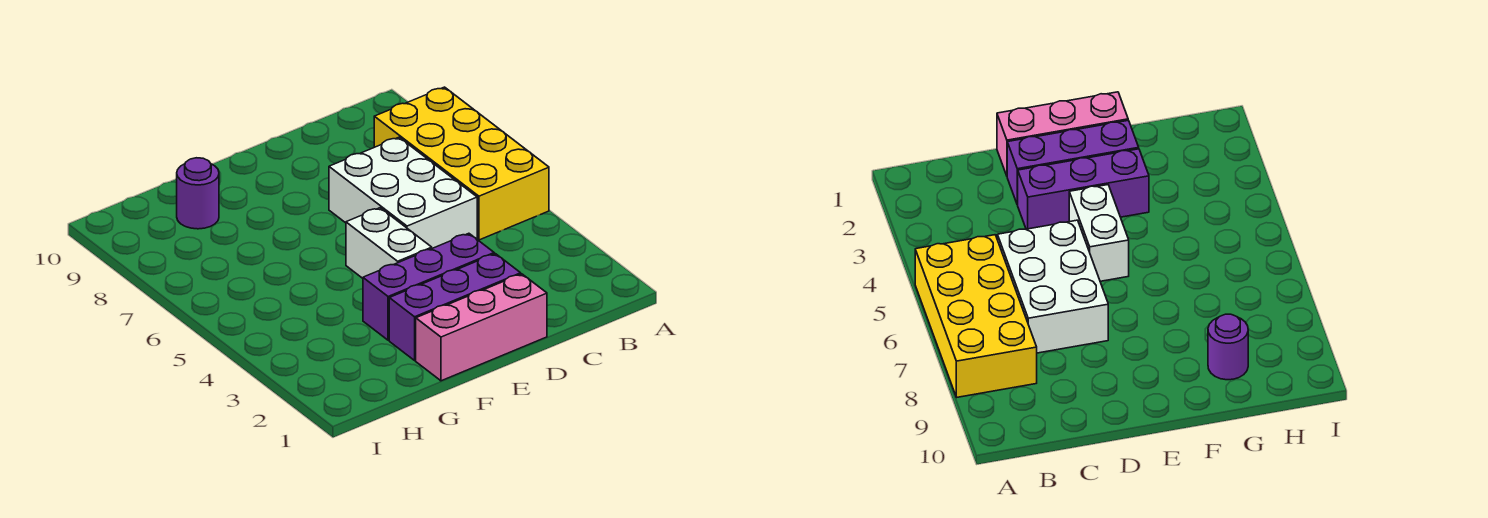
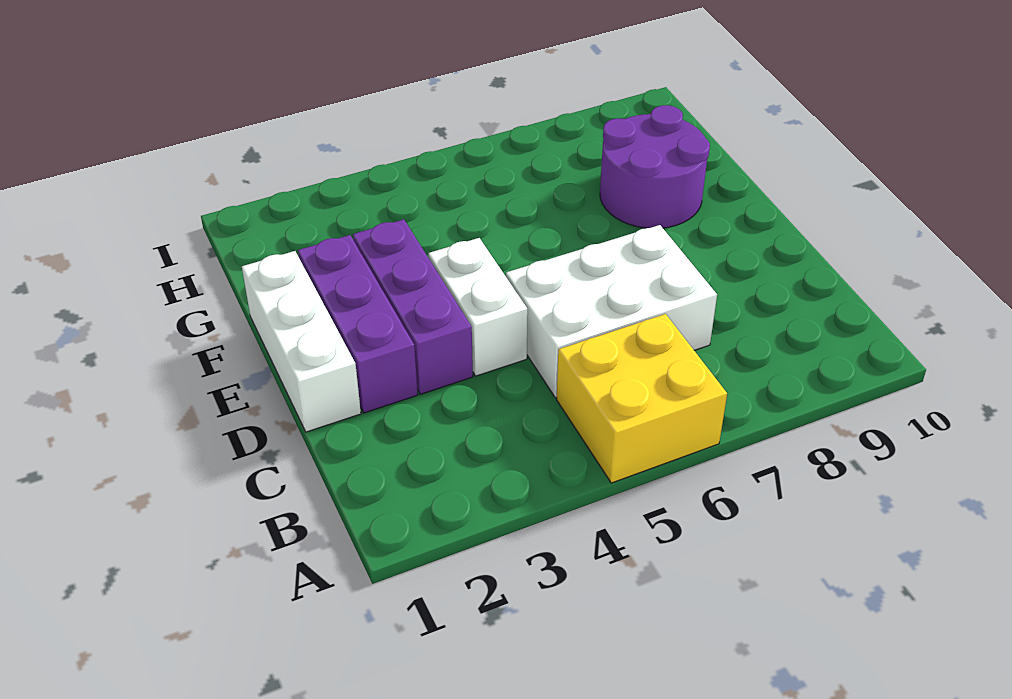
yellow 2x4 brick [374,87,549,240] -> yellow 2x2 brick [557,314,727,483]
pink 1x3 brick [416,274,547,381] -> white 1x3 brick [242,251,361,432]
white 1x2 brick [346,208,432,278] -> white 1x2 brick turned to [428,238,528,376]
purple 1x1 round brick [177,158,219,229] -> purple 2x2 round brick [600,105,710,228]

